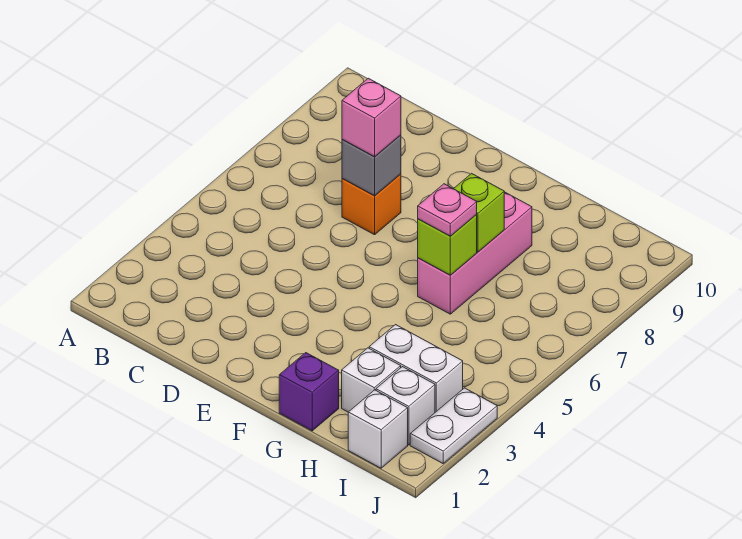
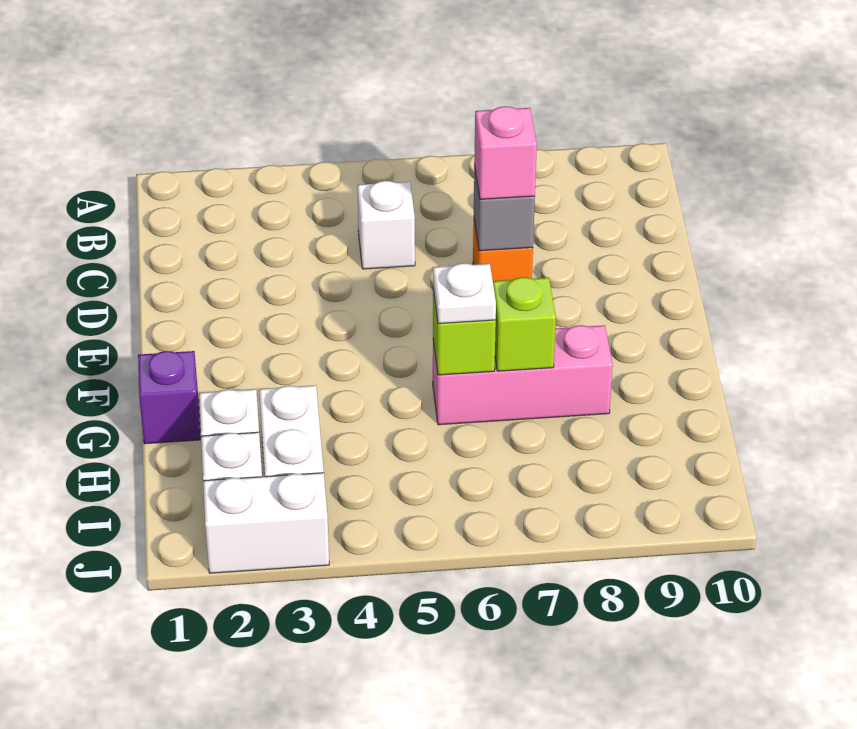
pink 1x1 plate [418,184,477,236] -> white 1x1 plate [433,263,496,324]
white 1x1 brick [348,390,408,468] -> white 1x1 brick moved to [357,181,415,269]
white 1x2 plate [410,388,497,463] -> white 1x2 brick [203,473,329,573]

